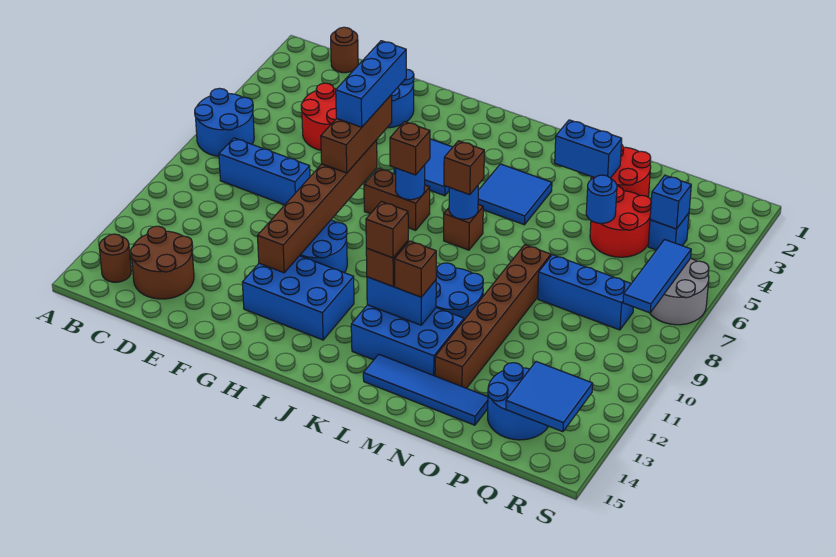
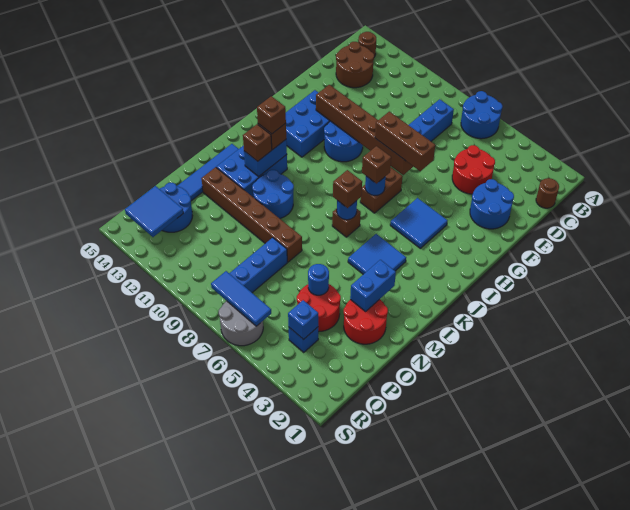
blue 1x3 brick [336,41,406,127] -> none

